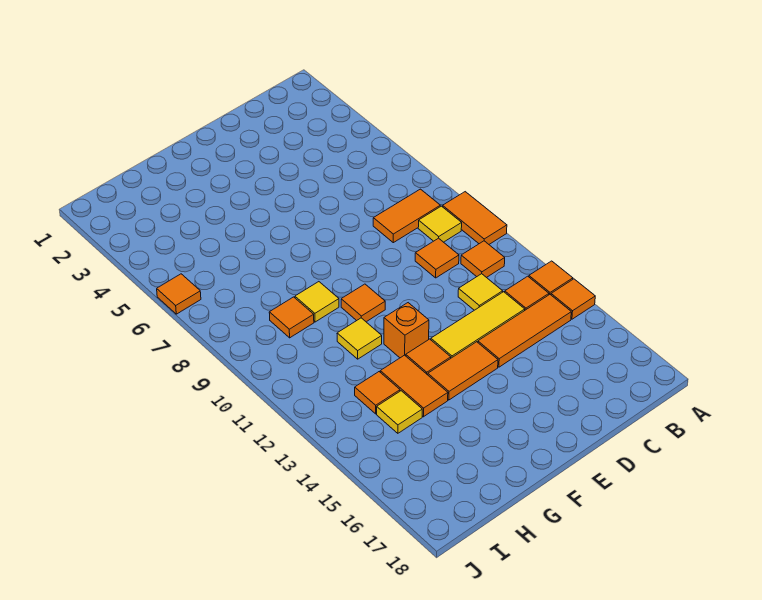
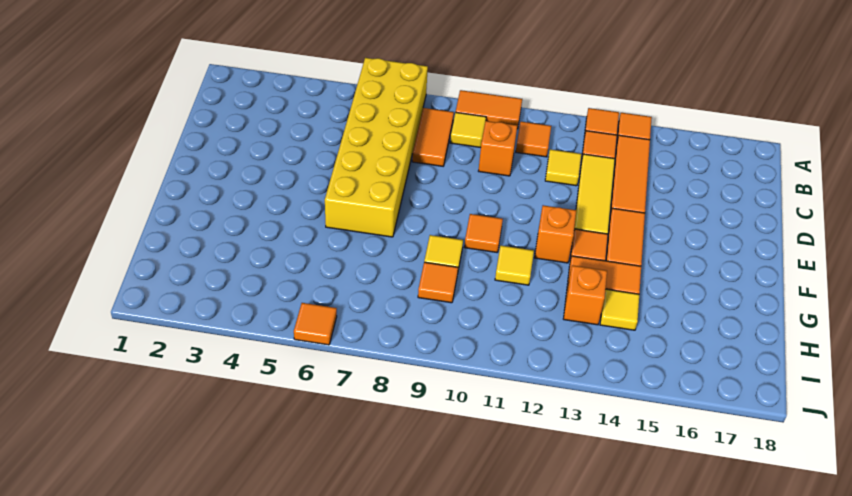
none -> yellow 2x6 brick [325,58,428,237]
orange 1x1 tile [415,238,459,278] -> orange 1x1 brick [479,121,517,176]
orange 1x1 tile [355,372,400,414] -> orange 1x1 brick [564,265,607,325]

